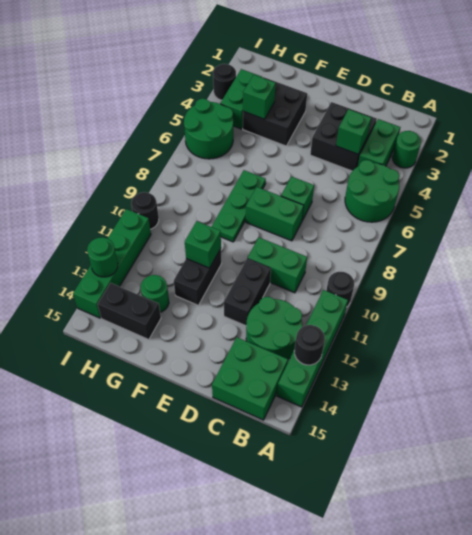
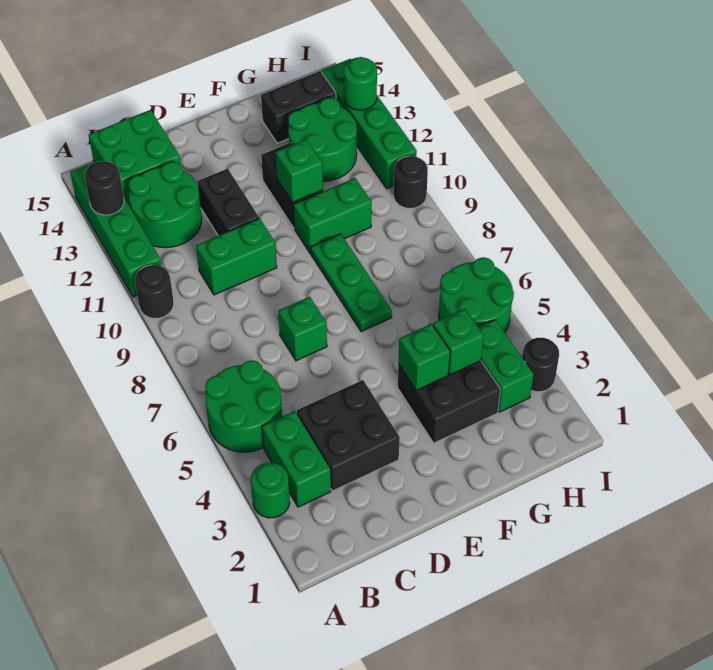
green 1x1 brick [336,109,371,154] -> green 1x1 brick moved to [398,324,450,390]
green 1x2 brick [246,187,304,241] -> green 1x2 brick moved to [293,178,372,253]
green 1x1 round brick [141,275,169,312] -> green 2x2 round brick [288,98,357,181]

